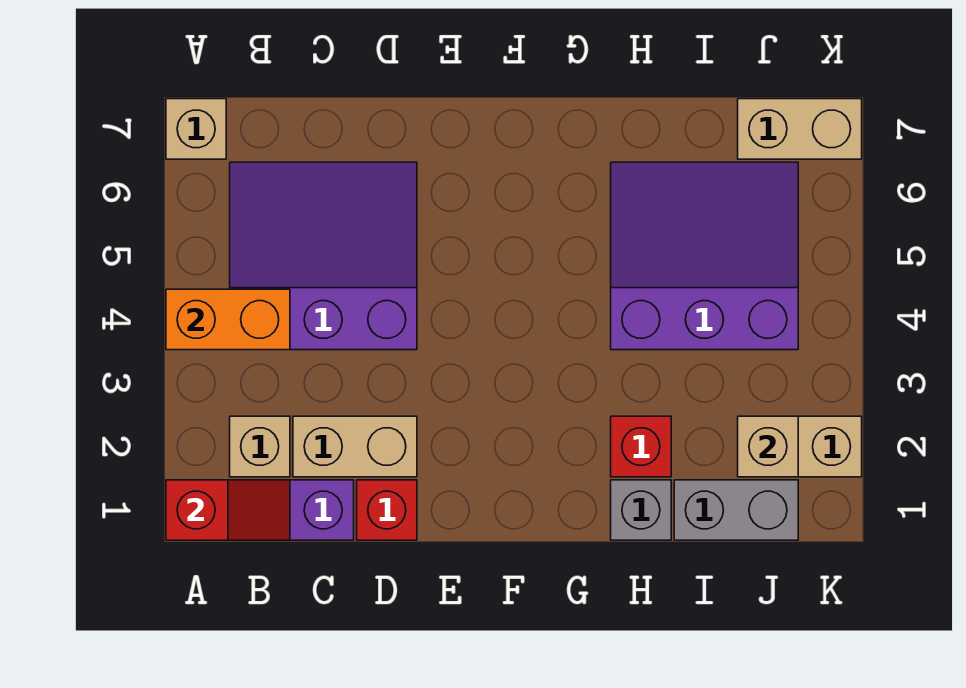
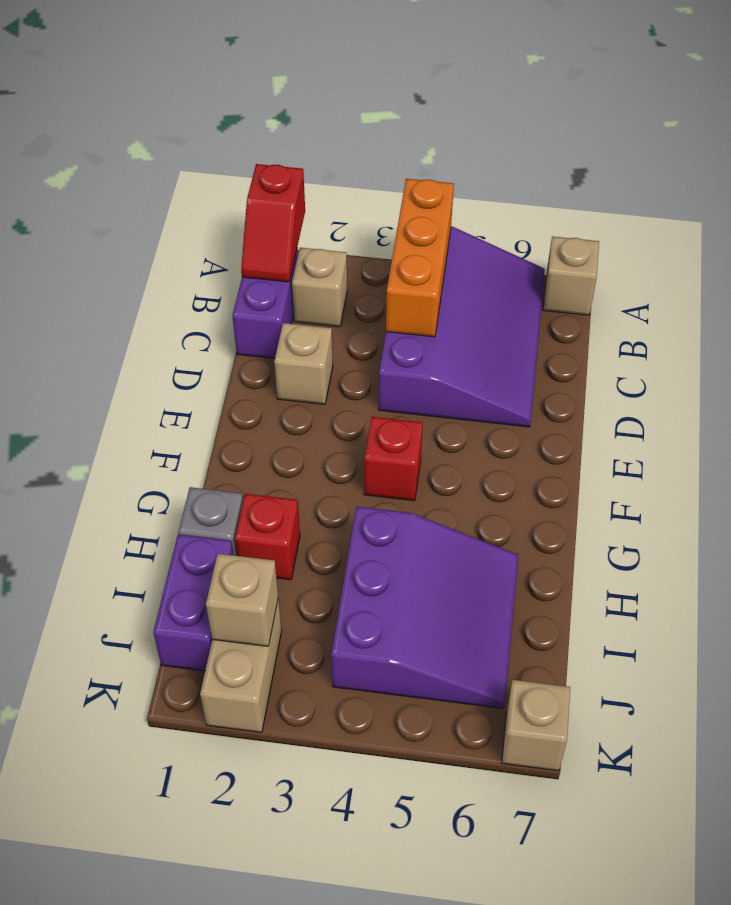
orange 1x2 brick [166,289,290,350] -> orange 1x3 brick [386,179,454,337]
purple 3x3 slope [230,162,417,350] -> purple 3x4 slope [379,226,545,427]
tan 1x2 brick [293,416,417,477] -> tan 1x1 brick [274,323,333,404]
red 1x1 brick [357,480,417,540] -> red 1x1 brick moved to [364,417,423,501]
grey 1x2 brick [674,480,798,540] -> purple 1x2 brick [153,534,233,671]
tan 1x2 brick [738,99,862,159] -> tan 1x1 brick [502,680,570,771]

